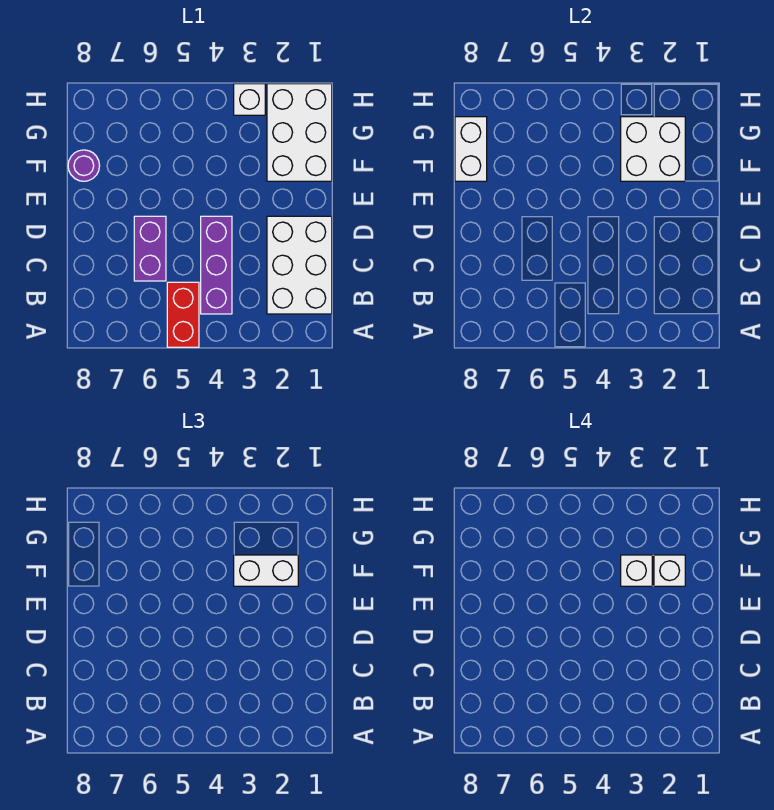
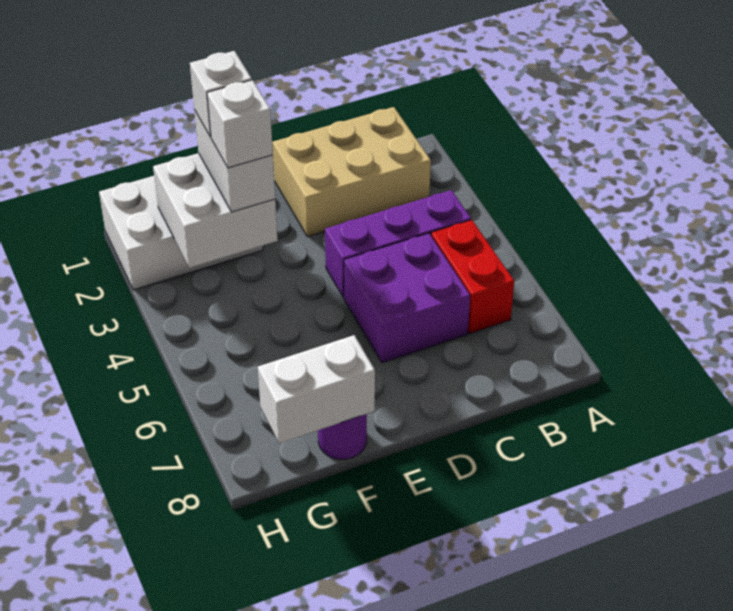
red 1x2 brick [167,282,199,347] -> red 1x2 brick turned to [431,220,514,333]
white 2x3 brick [267,216,332,314] -> tan 2x3 brick [272,107,431,237]
purple 1x2 brick [134,216,166,281] -> purple 2x2 brick [344,233,470,363]
white 1x1 brick [234,84,265,115] -> none

